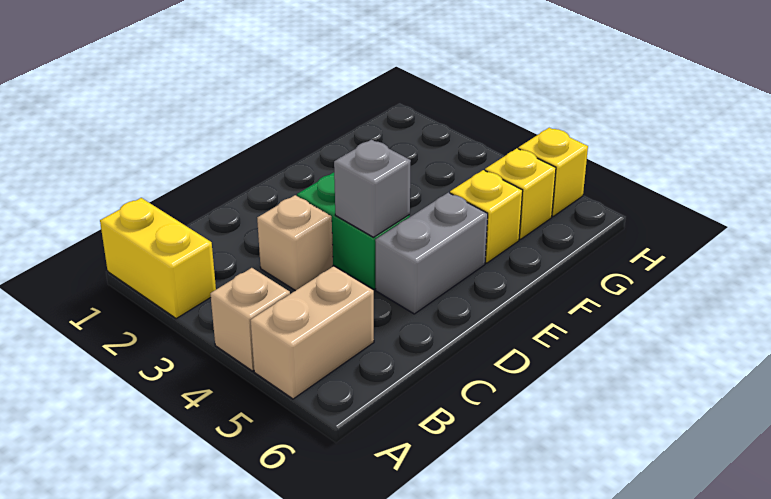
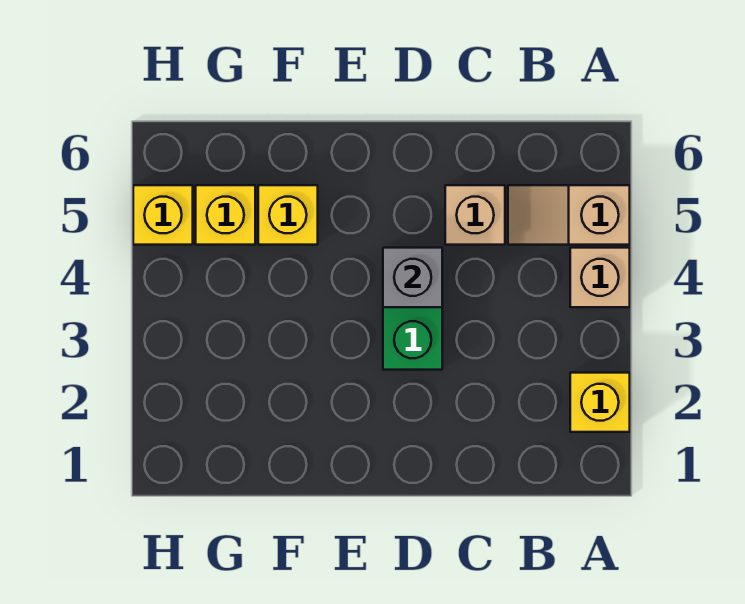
yellow 1x2 brick [100,198,216,319] -> yellow 1x1 brick [570,373,630,432]
tan 1x2 brick [250,266,374,399] -> tan 1x2 slope [508,185,630,245]
tan 1x1 brick [257,195,333,291] -> tan 1x1 brick moved to [445,185,505,245]
grey 1x2 brick [375,192,488,314] -> none

